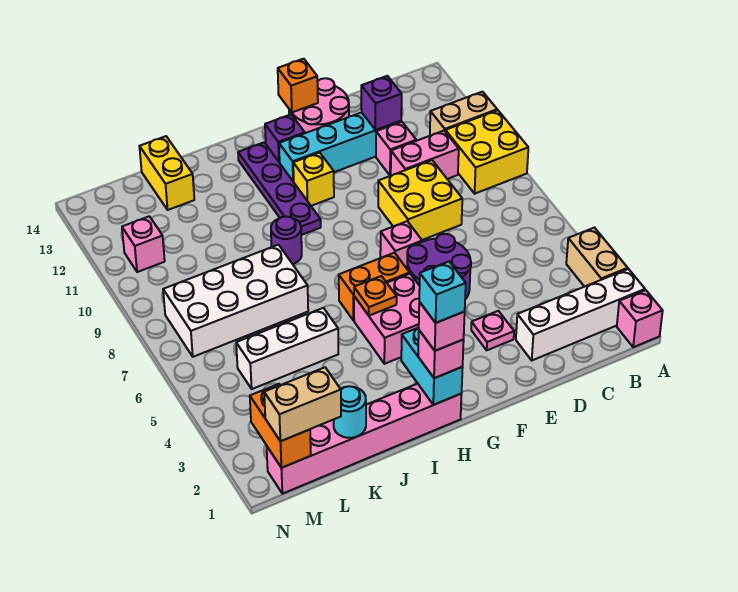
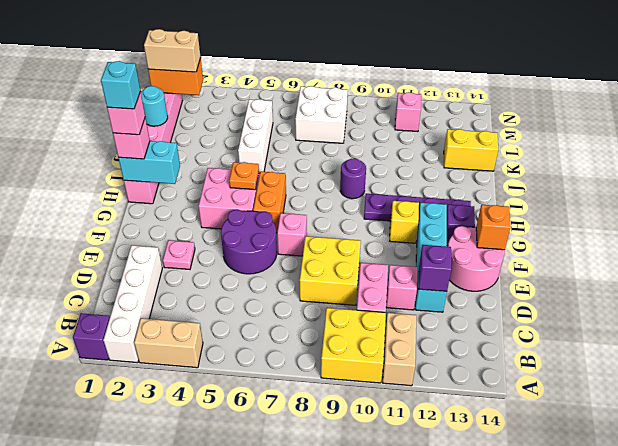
pink 1x1 brick [617,290,663,347] -> purple 1x1 brick [73,313,110,360]
white 2x4 brick [163,245,308,357] -> white 2x2 brick [295,86,348,143]
tan 1x2 brick [264,367,341,441] -> tan 1x2 brick turned to [144,29,201,72]

